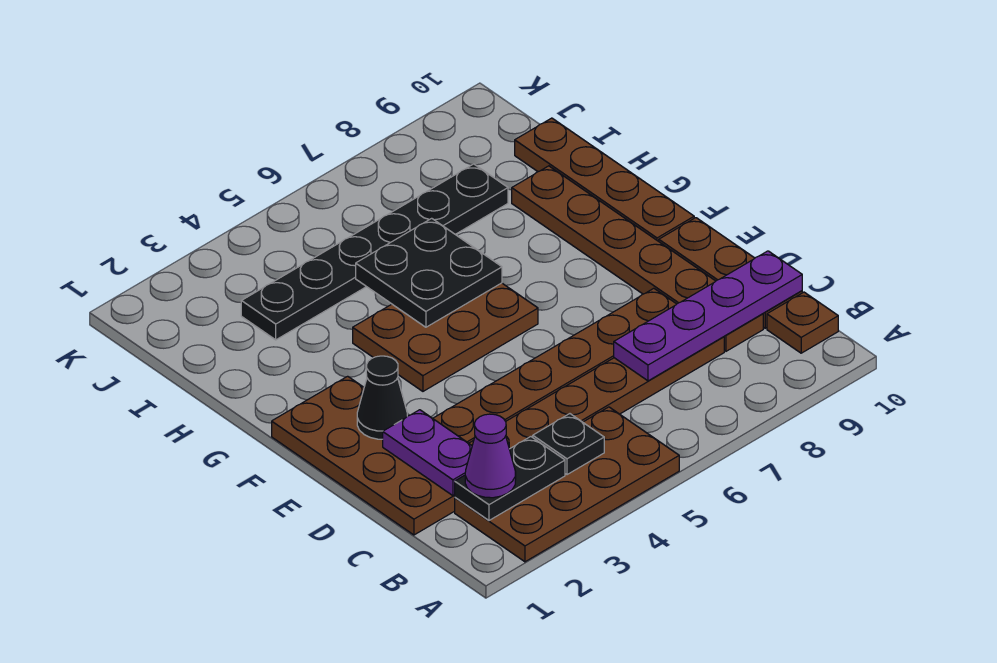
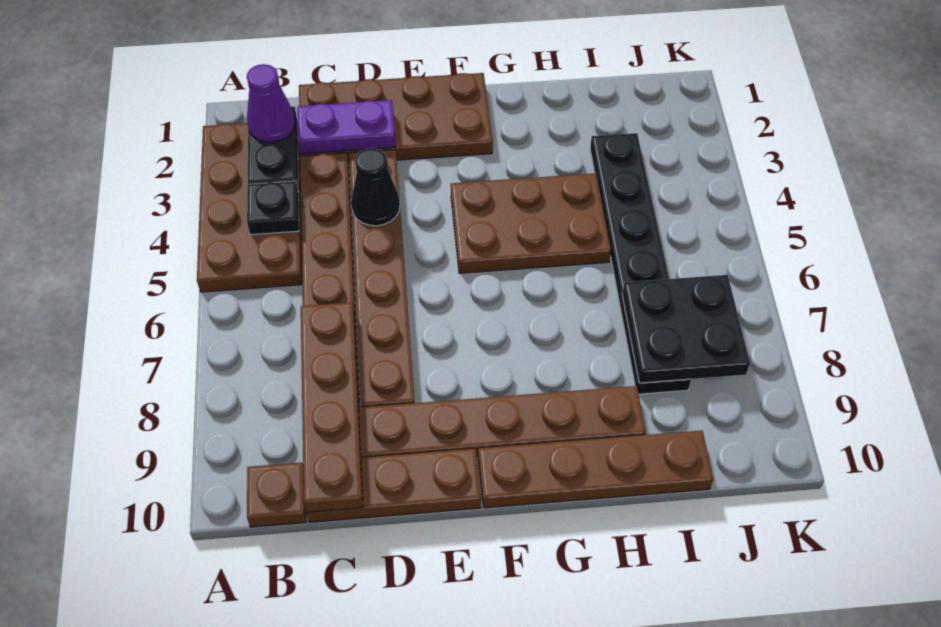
purple 1x4 plate [614,251,802,381] -> brown 1x4 plate [301,302,363,512]
black 1x1 cone [357,356,407,439] -> black 1x1 cone moved to [351,148,400,226]
brown 2x3 plate [353,283,538,391] -> brown 2x3 plate turned to [451,173,611,273]
black 2x2 plate [356,218,502,327] -> black 2x2 plate moved to [622,275,750,383]

